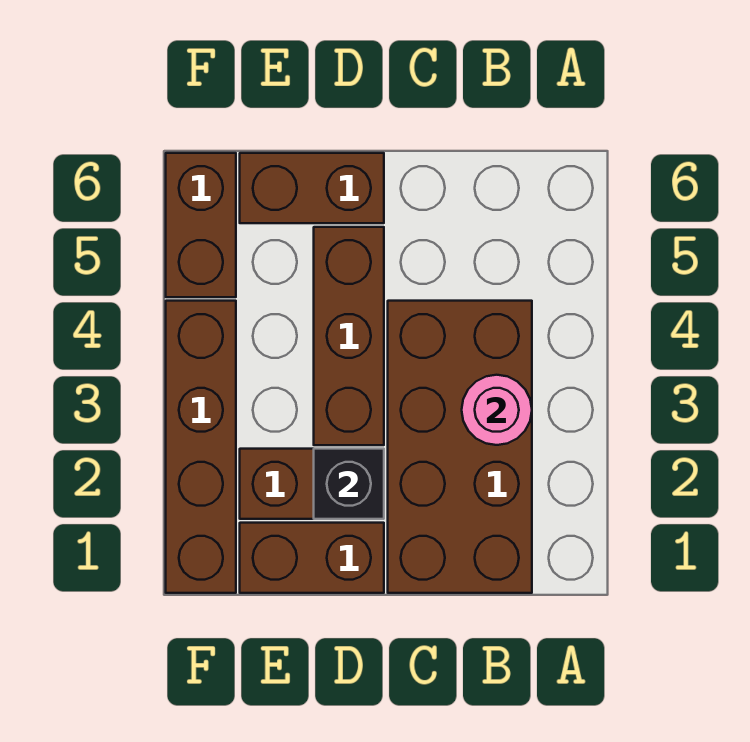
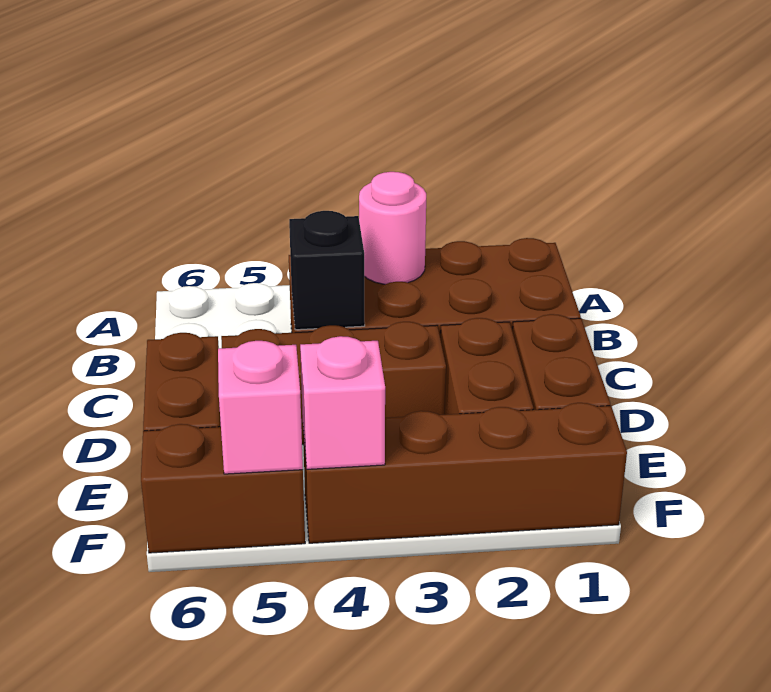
black 1x1 brick [314,449,384,519] -> black 1x1 brick moved to [289,211,365,330]
none -> pink 1x1 brick [300,336,385,469]
none -> pink 1x1 brick [218,341,303,474]

